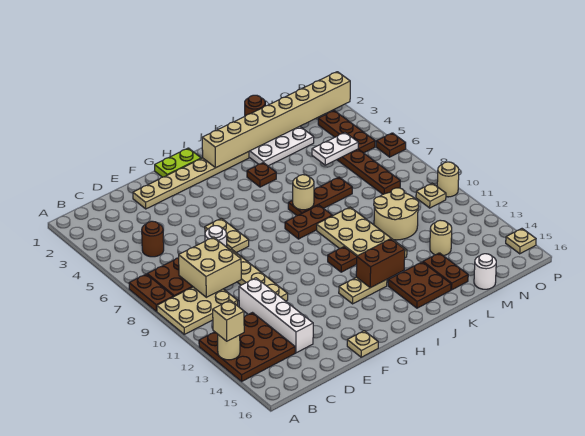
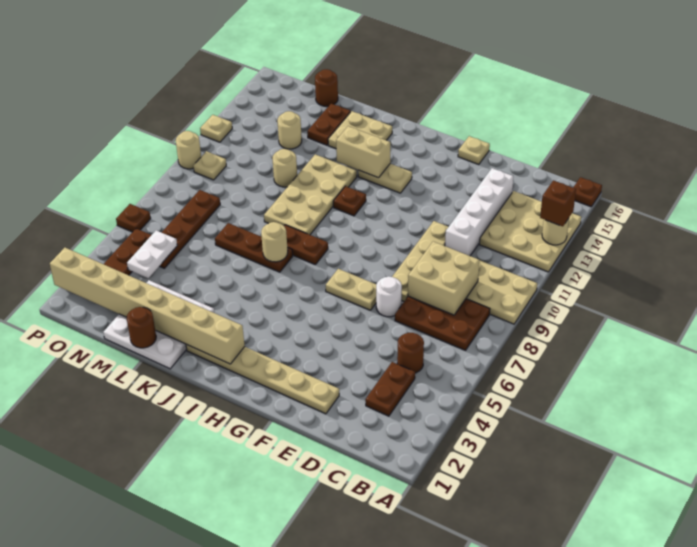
brown 1x2 plate [129,274,173,311] -> brown 1x2 plate moved to [365,362,415,416]
brown 3x3 plate [199,313,295,381] -> tan 3x3 plate [480,191,581,272]
tan 1x1 brick [213,300,244,341] -> brown 1x1 brick [540,180,576,226]
tan 1x2 plate [205,218,249,253] -> tan 1x2 plate turned to [326,269,376,310]
lime 1x2 plate [155,148,201,177] -> none
brown 1x2 brick [356,239,405,288] -> tan 1x2 brick [336,126,390,178]
brown 1x1 plate [247,163,276,187] -> brown 1x1 plate moved to [573,177,602,207]
brown 2x2 plate [388,262,451,308] -> tan 2x2 plate [328,111,392,149]
tan 2x2 round brick [374,188,419,240] -> tan 1x1 round brick [273,149,297,187]
white 1x2 plate [312,133,358,165] -> white 1x2 plate turned to [127,230,177,278]
white 1x1 round brick [474,254,496,289] -> brown 1x1 round brick [315,69,338,106]
tan 1x1 plate [506,229,536,254] -> tan 1x1 plate moved to [200,115,232,142]

